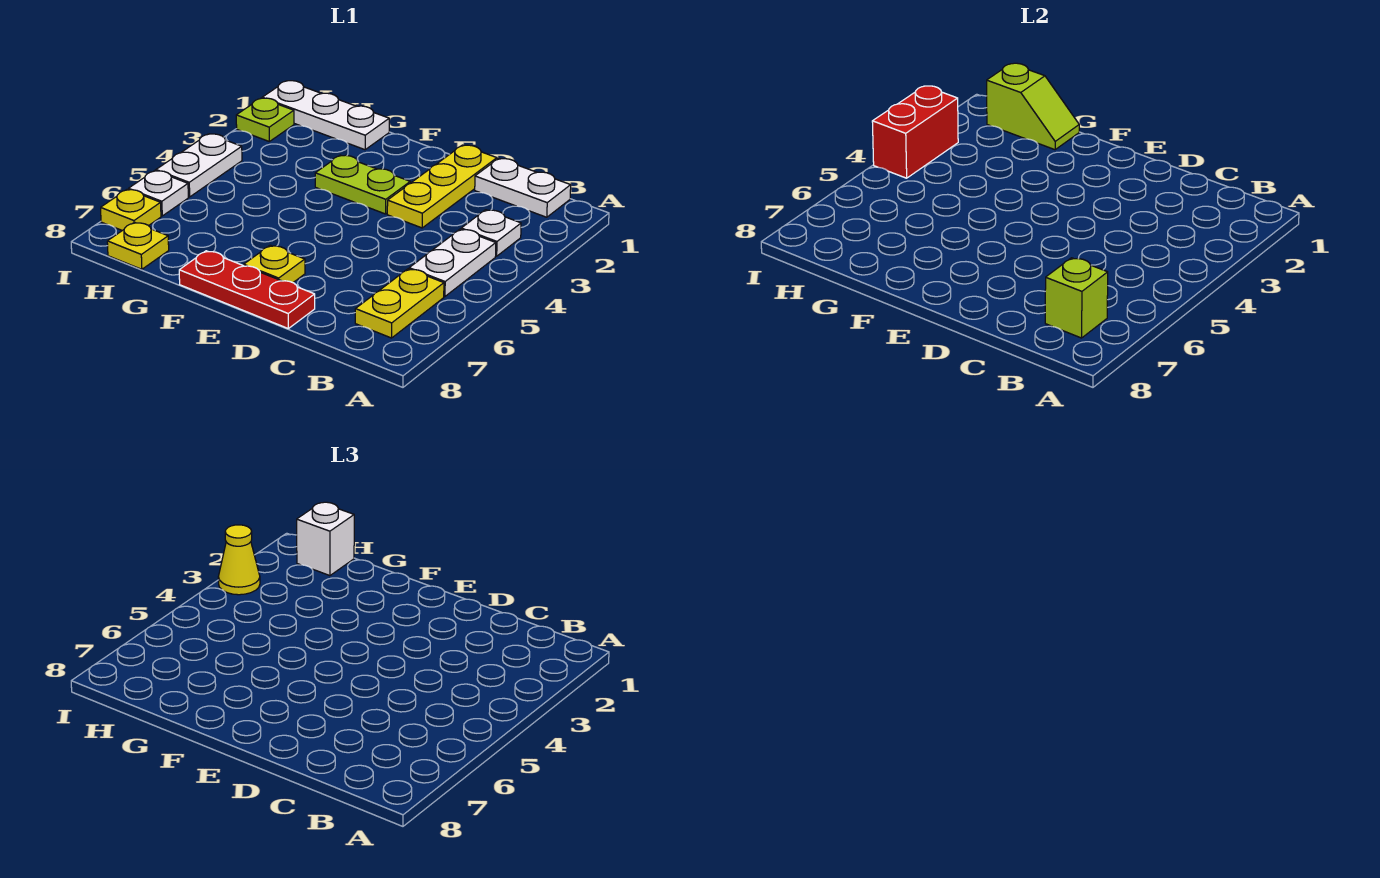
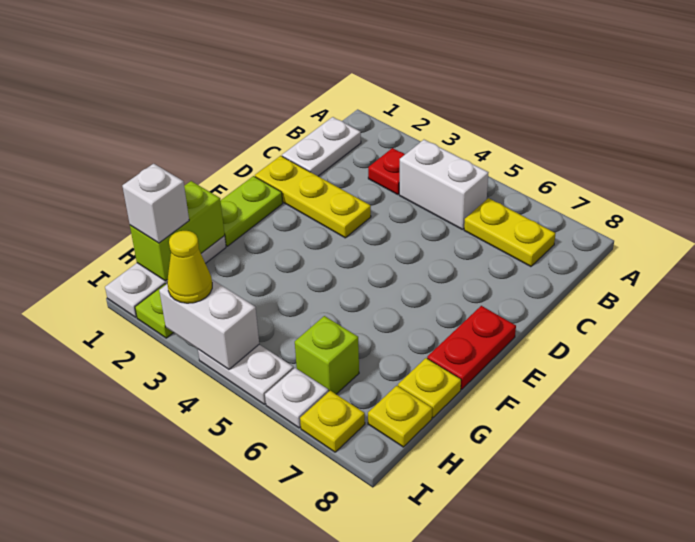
white 1x1 plate [461,210,521,256] -> red 1x1 plate [368,148,405,195]
white 1x2 plate [409,229,496,296] -> white 1x2 brick [399,140,489,230]
lime 1x1 brick [1045,258,1108,338] -> lime 1x1 brick moved to [295,316,359,394]
red 1x3 plate [179,251,315,328] -> red 1x2 plate [427,306,516,389]
lime 1x2 plate [315,155,410,214] -> lime 1x2 plate moved to [221,176,283,246]
yellow 1x1 plate [244,245,305,283] -> yellow 1x1 plate moved to [398,358,461,418]
lime 1x2 slope [987,63,1079,150] -> lime 1x2 brick [130,181,225,281]
red 1x2 brick [872,86,958,178] -> white 1x2 brick [159,280,259,369]

